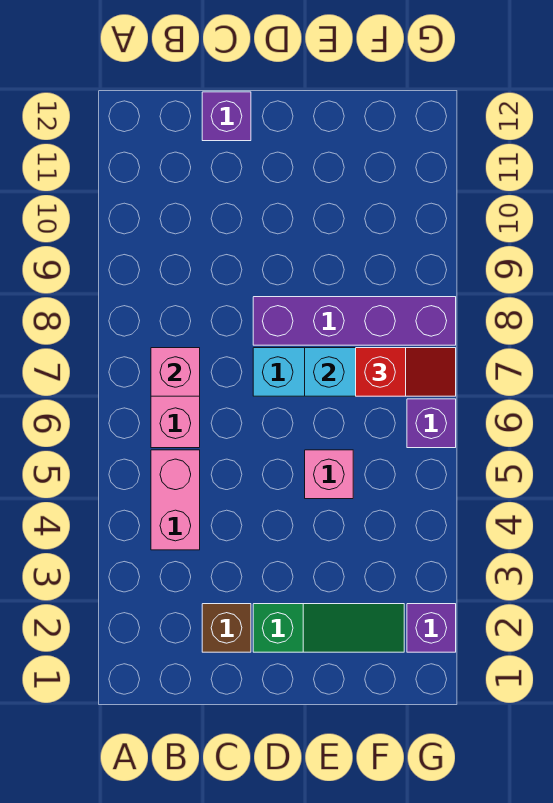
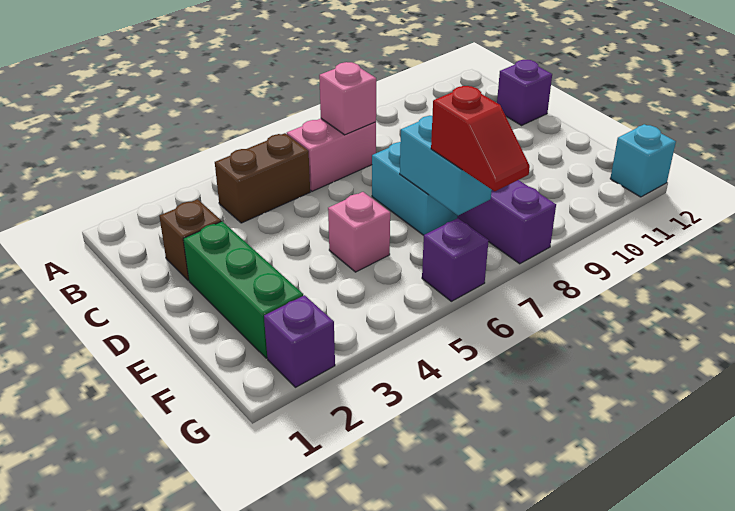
pink 1x2 brick [151,450,200,550] -> brown 1x2 brick [215,133,310,223]
green 1x3 slope [253,604,404,652] -> green 1x3 brick [183,221,303,358]
none -> cyan 1x1 brick [610,124,676,197]

